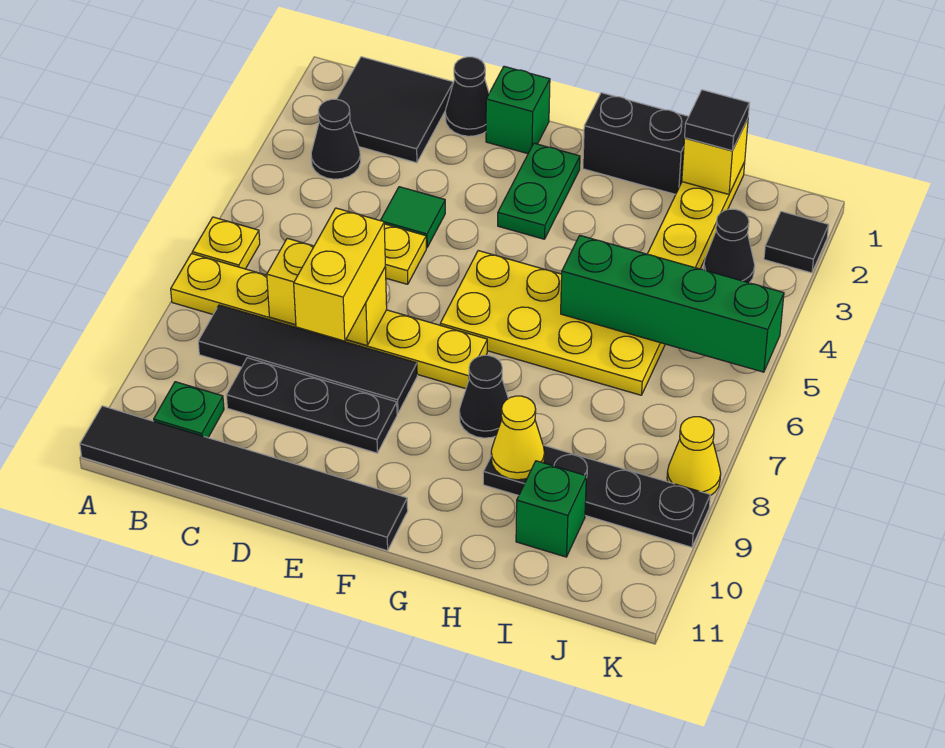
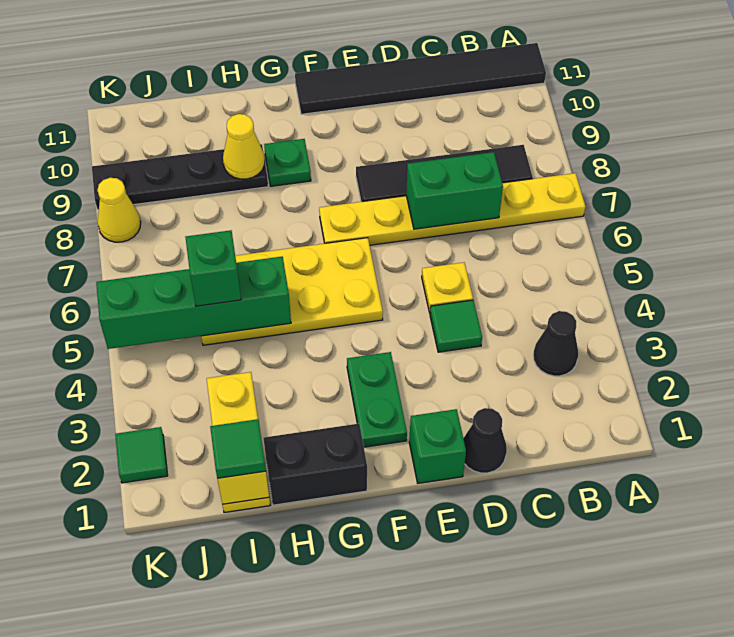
yellow 1x1 plate [192,217,260,269] -> none
black 2x2 tile [337,57,453,163] -> none
green 1x1 plate [154,382,224,438] -> green 1x1 plate moved to [264,139,311,186]
yellow 1x2 brick [267,238,387,345] -> green 1x2 brick [406,152,503,229]
black 1x3 plate [226,358,397,453] -> none
yellow 1x2 brick [294,208,385,341] -> none
black 1x1 cone [459,355,508,438] -> none
black 1x1 tile [685,90,749,151] -> green 1x1 tile [210,419,266,478]
green 1x1 brick [516,461,586,557] -> green 1x1 brick moved to [185,230,241,306]
black 1x1 cone [704,209,755,283] -> none
black 1x1 tile [764,211,829,273] -> green 1x1 tile [115,427,168,483]

